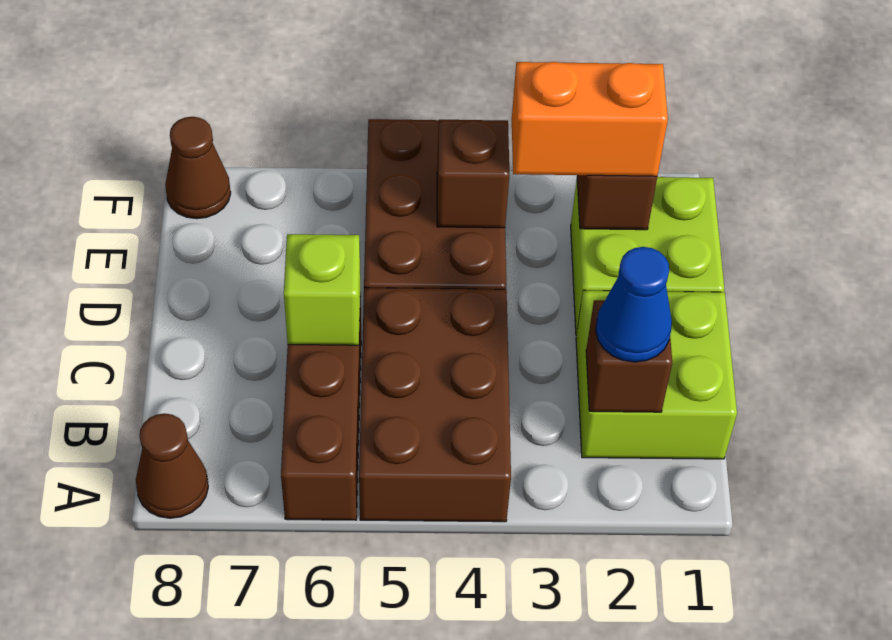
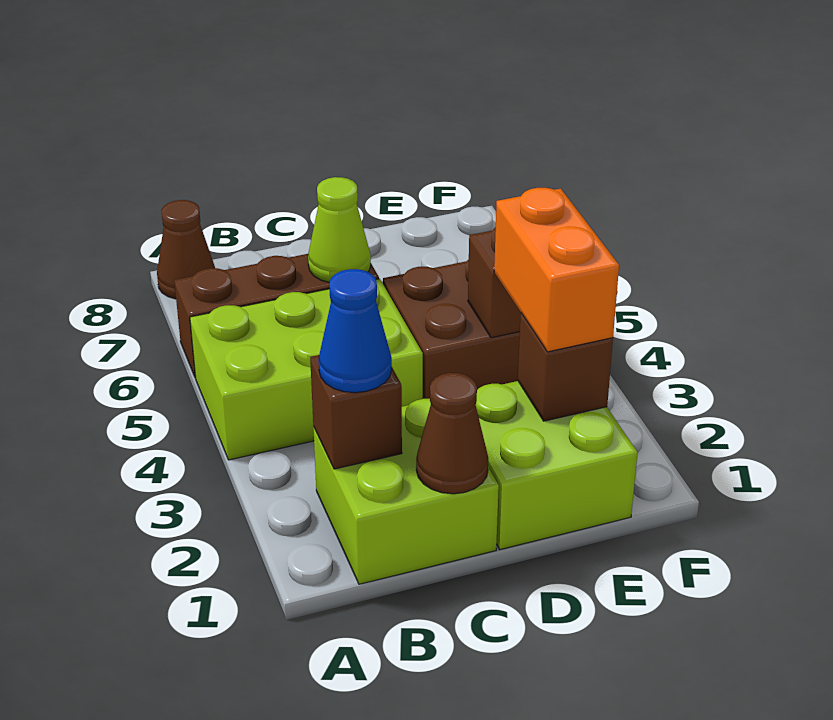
brown 2x3 brick [359,288,511,522] -> lime 2x3 brick [190,279,423,460]
lime 1x1 brick [284,234,360,345] -> lime 1x1 cone [308,177,371,282]
brown 1x1 cone [165,117,231,219] -> brown 1x1 cone moved to [416,373,488,494]

